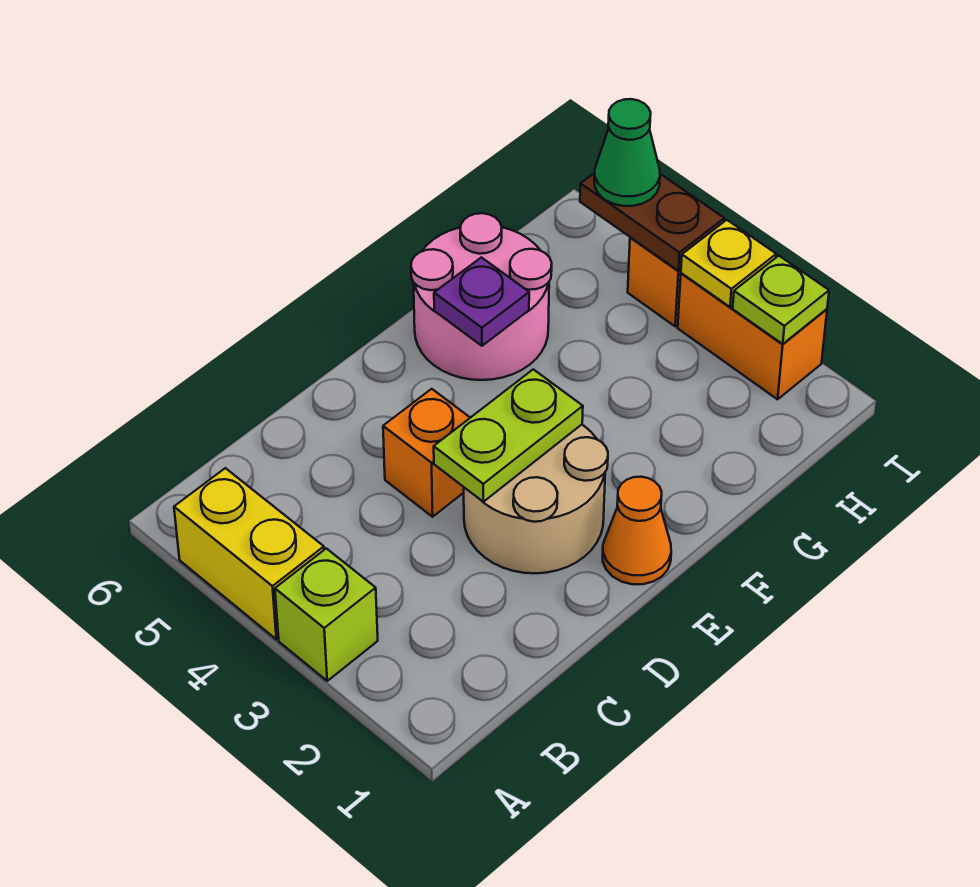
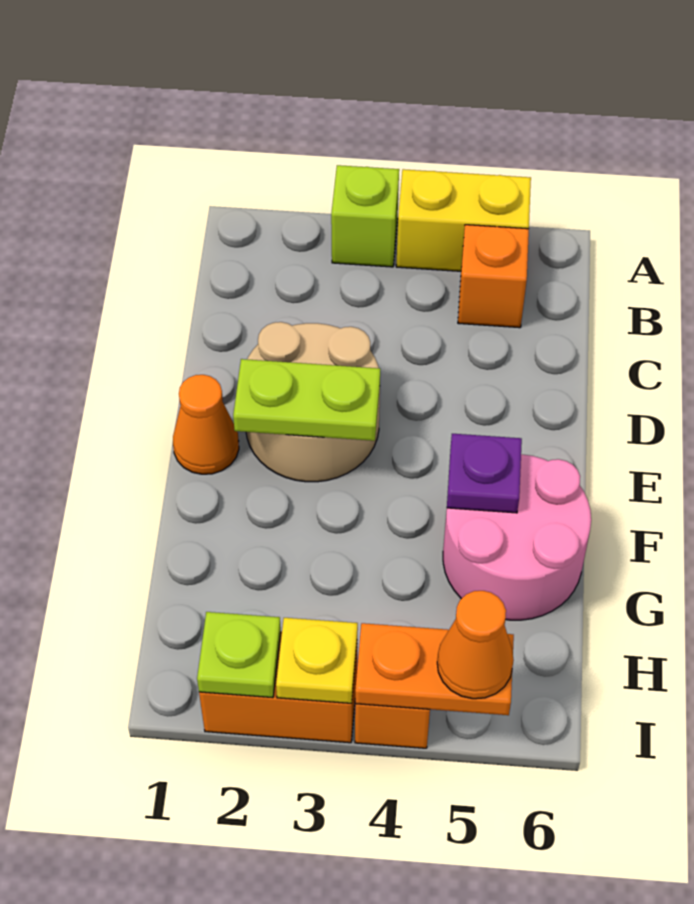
lime 1x2 plate [434,369,583,502] -> lime 1x2 plate turned to [233,359,380,441]
orange 1x1 brick [383,389,470,517] -> orange 1x1 brick moved to [458,225,529,328]
brown 1x2 plate [580,173,724,271] -> orange 1x2 plate [355,623,514,715]
green 1x1 cone [594,99,660,206] -> orange 1x1 cone [437,591,514,699]

